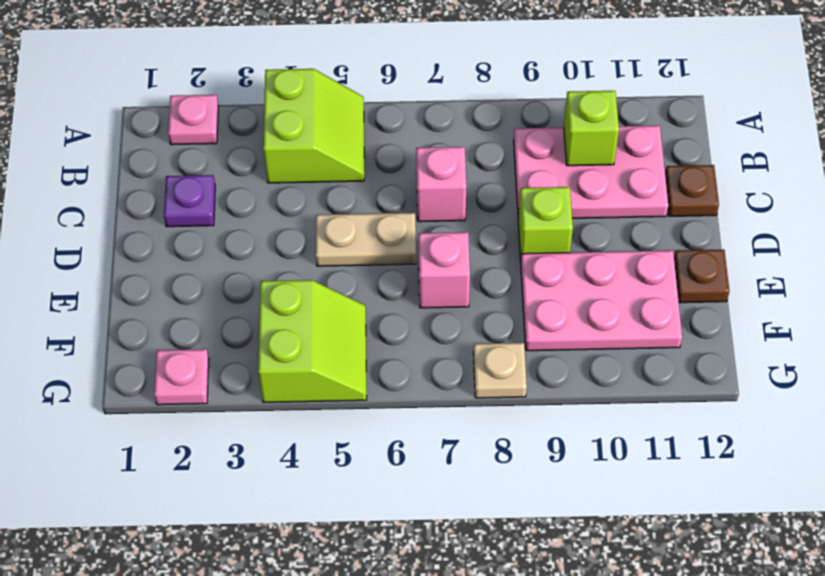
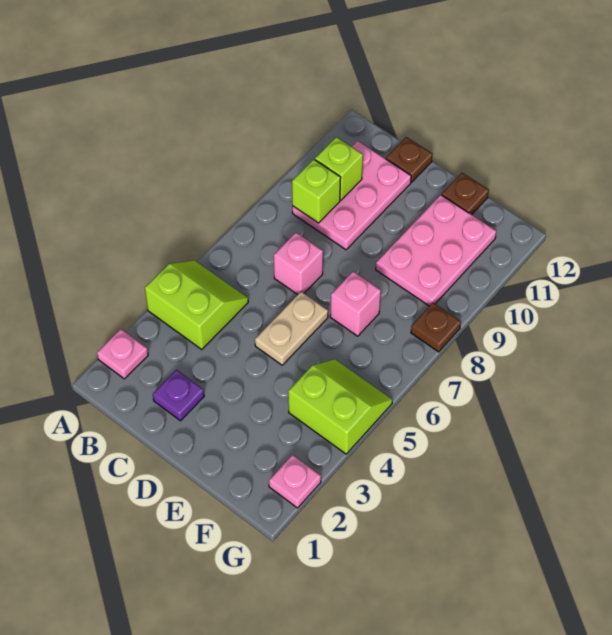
lime 1x1 brick [518,187,573,261] -> lime 1x1 brick moved to [292,160,341,223]
tan 1x1 plate [473,343,527,398] -> brown 1x1 plate [411,303,461,352]

